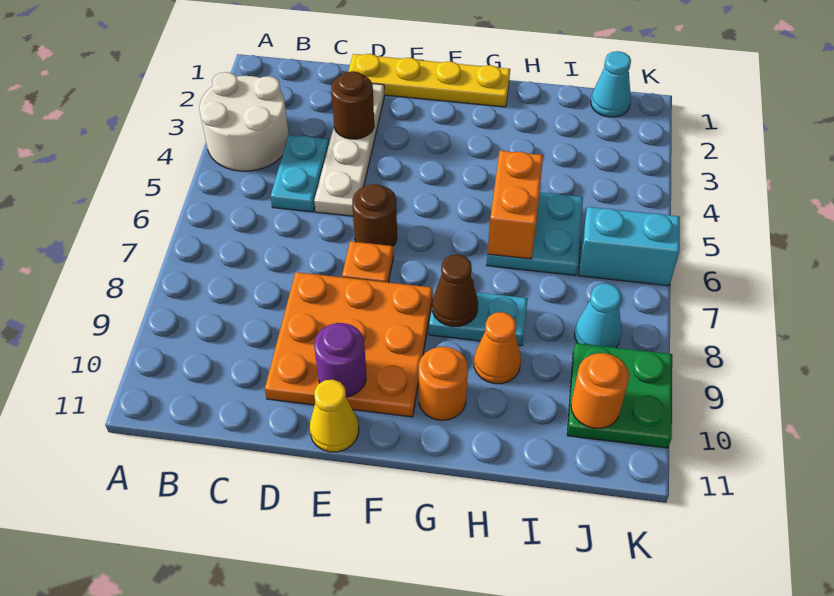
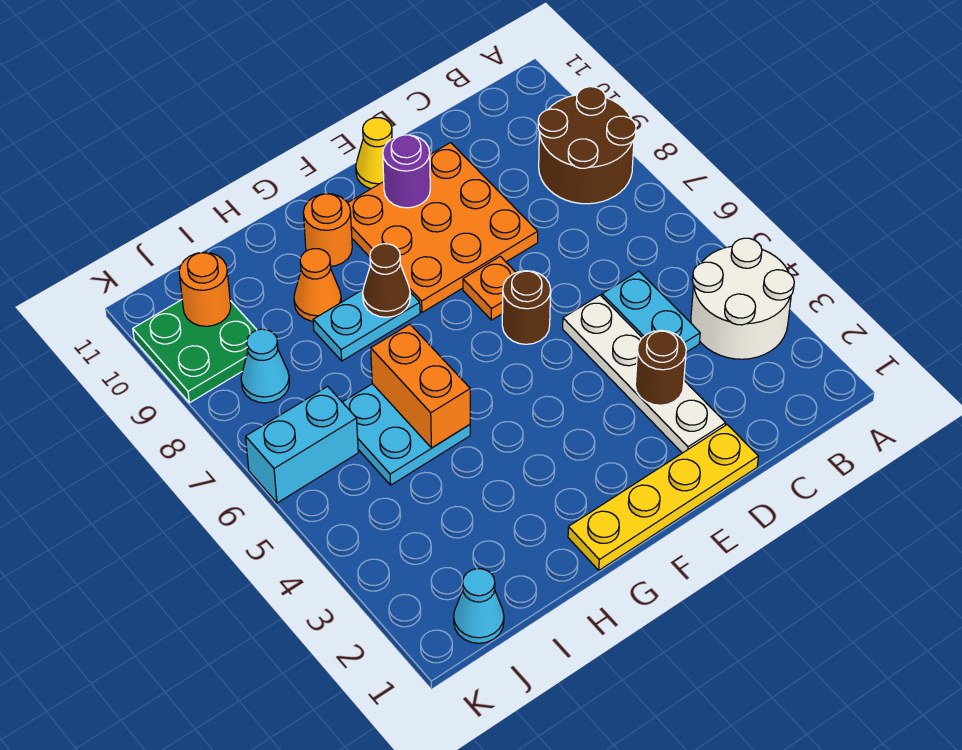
none -> brown 2x2 round brick [538,87,636,204]

